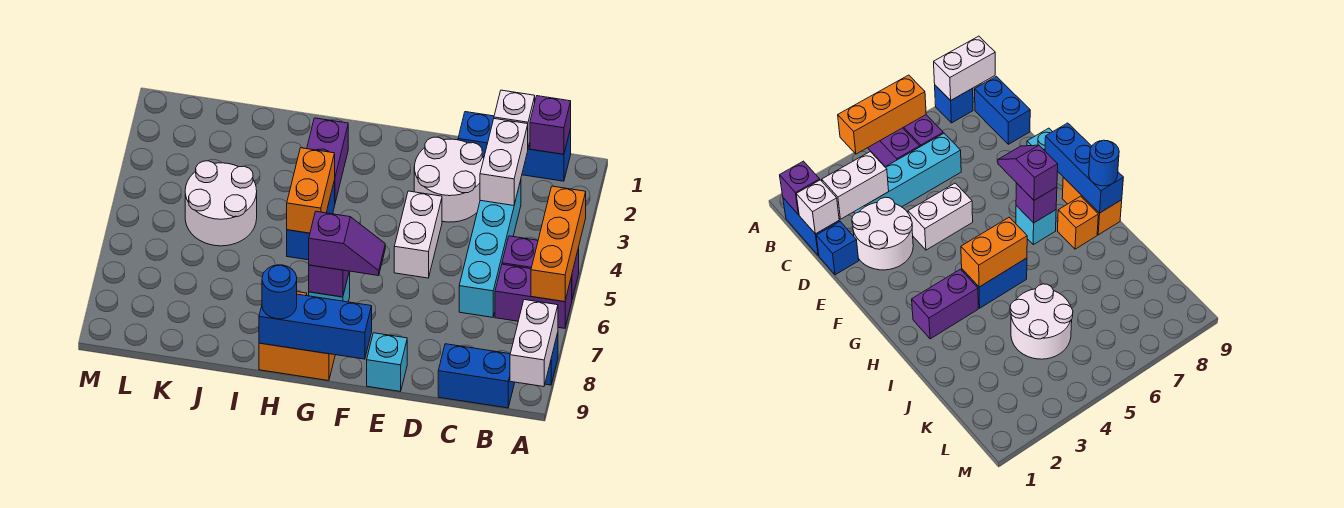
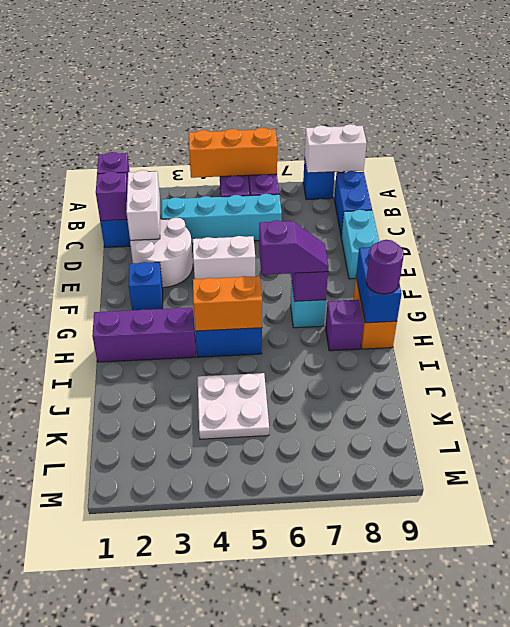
white 1x1 brick [494,90,535,148] -> purple 1x1 brick [96,171,128,221]
white 1x2 brick [480,119,528,206] -> white 1x2 brick turned to [126,170,160,240]
blue 1x1 brick [458,112,494,158] -> blue 1x1 brick moved to [129,262,163,310]
cyan 1x1 brick [367,333,407,392] -> cyan 1x2 brick [341,210,379,279]
purple 1x2 slope [309,211,385,276] -> purple 1x2 slope turned to [259,220,329,275]
blue 1x3 brick [259,294,372,359] -> blue 1x2 brick [356,247,402,323]
purple 1x2 brick [307,118,348,202] -> purple 1x3 brick [92,308,196,362]
orange 1x1 brick [1058,196,1098,249] -> purple 1x1 brick [325,300,363,351]
blue 1x1 round brick [262,265,297,319] -> purple 1x1 round brick [366,240,404,294]
white 2x2 round brick [185,161,257,246] -> white 2x2 plate [198,373,269,439]

